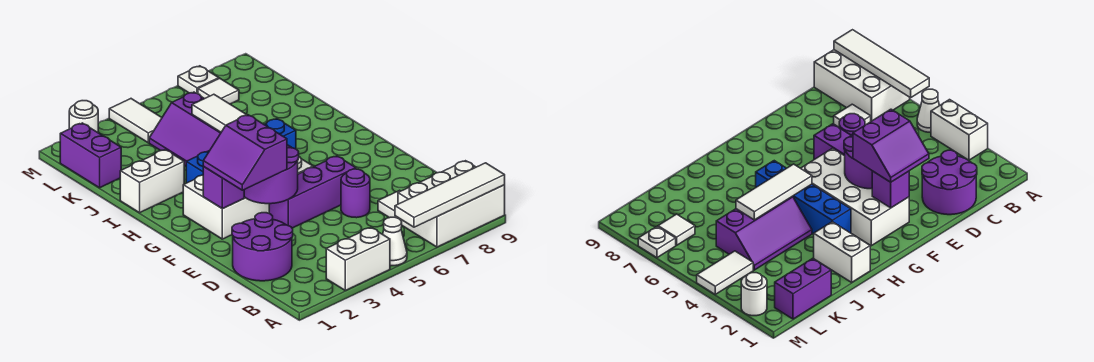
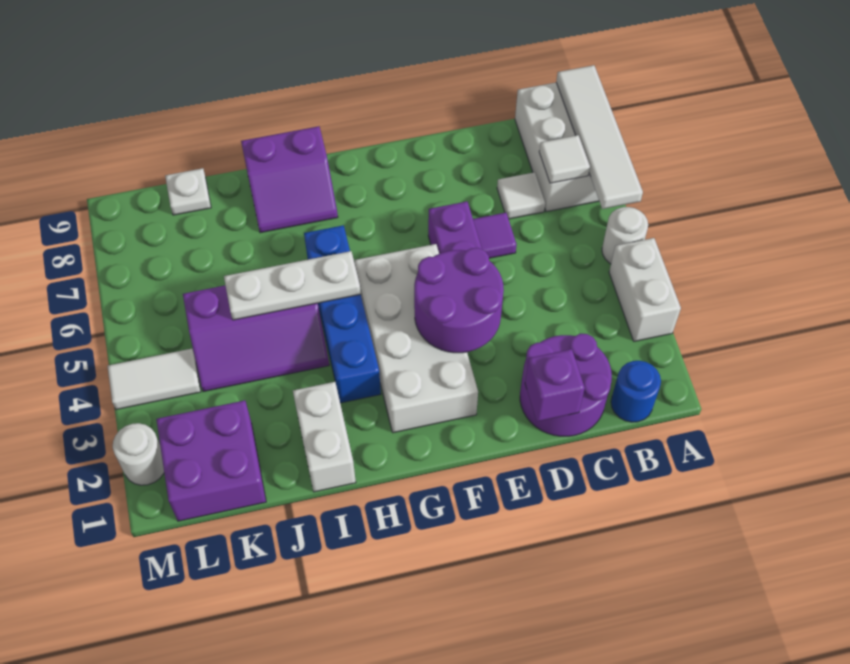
white 1x1 cone [383,217,407,266] -> white 1x1 round brick [602,207,648,264]
none -> blue 1x1 round brick [611,361,661,422]
purple 1x1 round brick [341,169,370,218] -> purple 1x1 tile [473,213,517,258]
purple 2x2 slope [203,115,287,190] -> purple 2x2 slope moved to [241,126,338,233]
purple 1x1 brick [203,166,244,209] -> purple 1x1 brick moved to [525,349,585,422]
white 1x3 tile [192,94,247,132] -> white 1x3 plate [224,251,361,320]
purple 1x2 brick [60,123,121,188] -> purple 2x2 brick [156,400,266,521]
white 1x1 tile [198,78,239,104] -> white 1x1 tile moved to [539,135,590,183]
white 1x1 plate [178,66,219,94] -> white 1x1 plate moved to [165,168,211,215]

